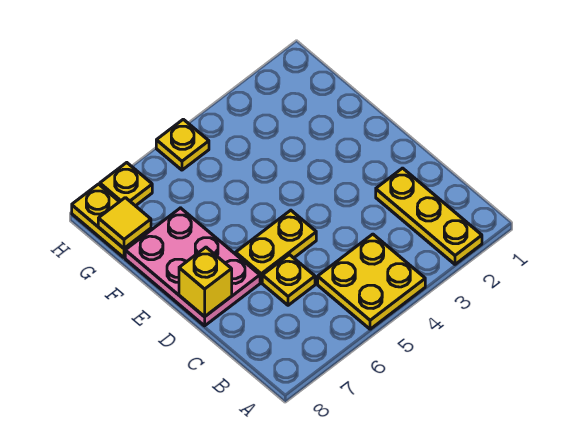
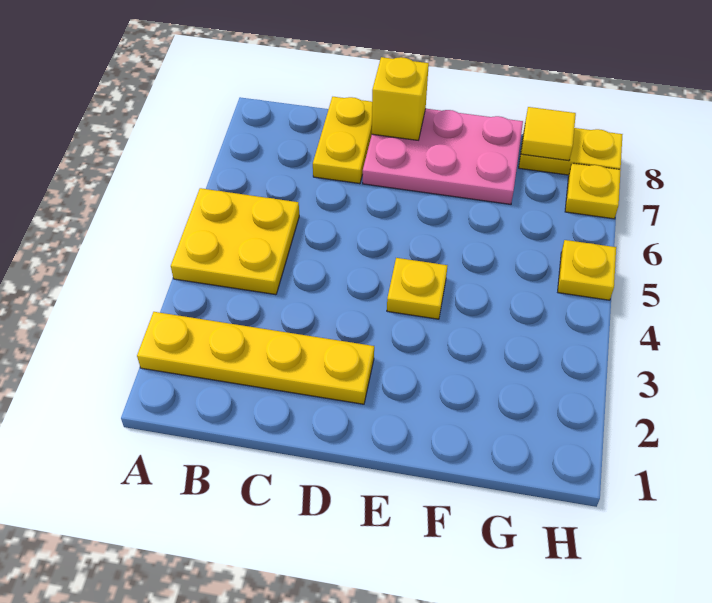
yellow 1x3 plate [376,168,482,264] -> yellow 1x4 plate [137,312,374,404]
yellow 1x1 plate [262,255,315,305] -> yellow 1x1 plate moved to [387,258,448,319]
yellow 1x2 plate [236,210,316,283] -> yellow 1x2 plate moved to [313,97,372,184]

